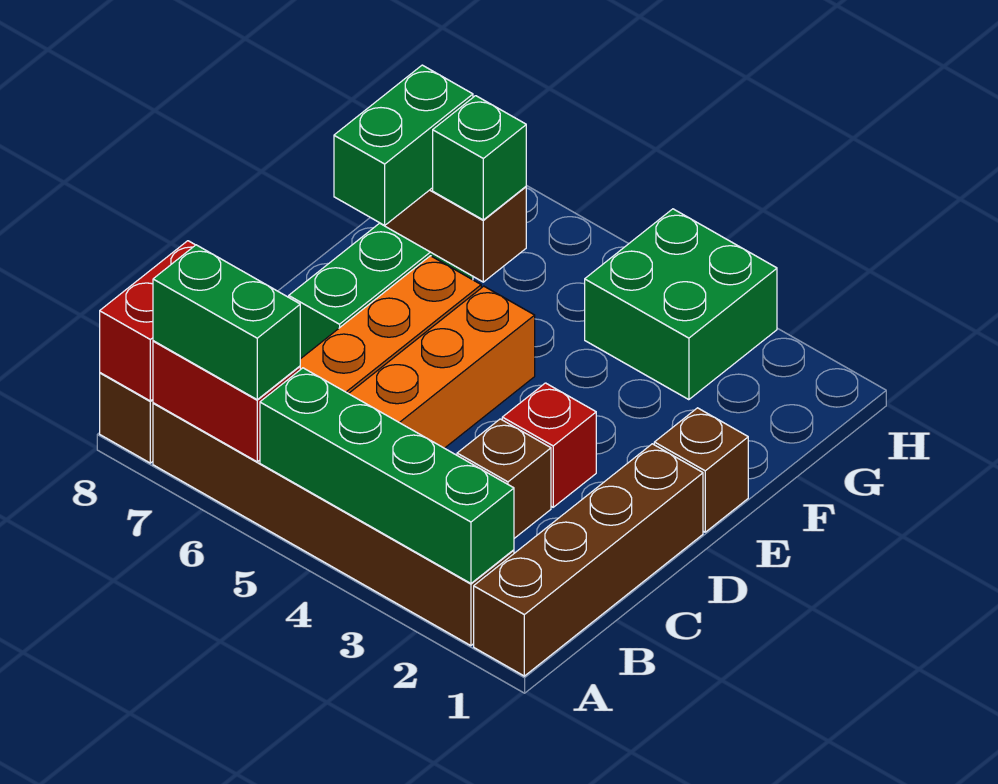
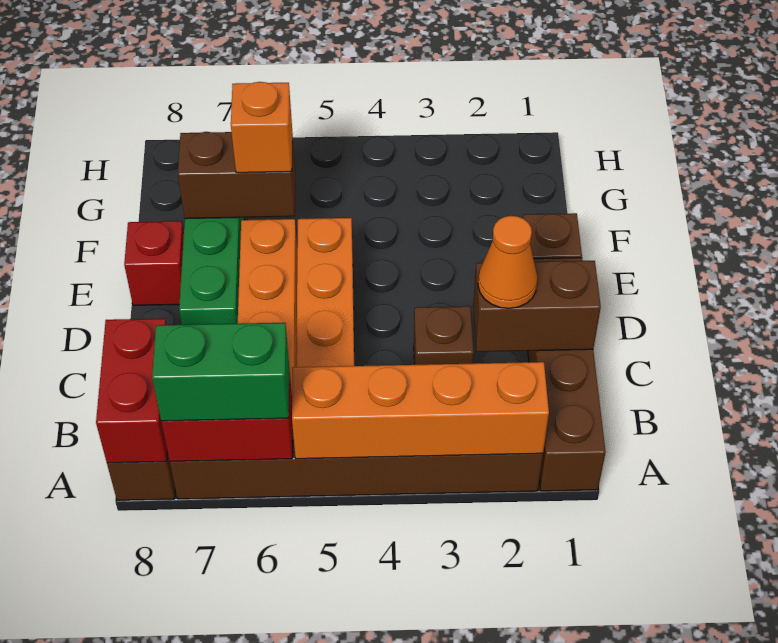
green 1x4 brick [260,368,514,583] -> orange 1x4 brick [292,362,549,459]
none -> brown 1x2 brick [473,261,601,352]
none -> orange 1x1 cone [478,216,537,309]
red 1x1 brick [502,383,596,507] -> red 1x1 brick moved to [124,221,184,305]
green 1x2 brick [334,65,473,226] -> none
green 1x1 brick [433,96,526,220] -> orange 1x1 brick [231,82,292,173]
green 2x2 brick [585,209,777,400] -> none

